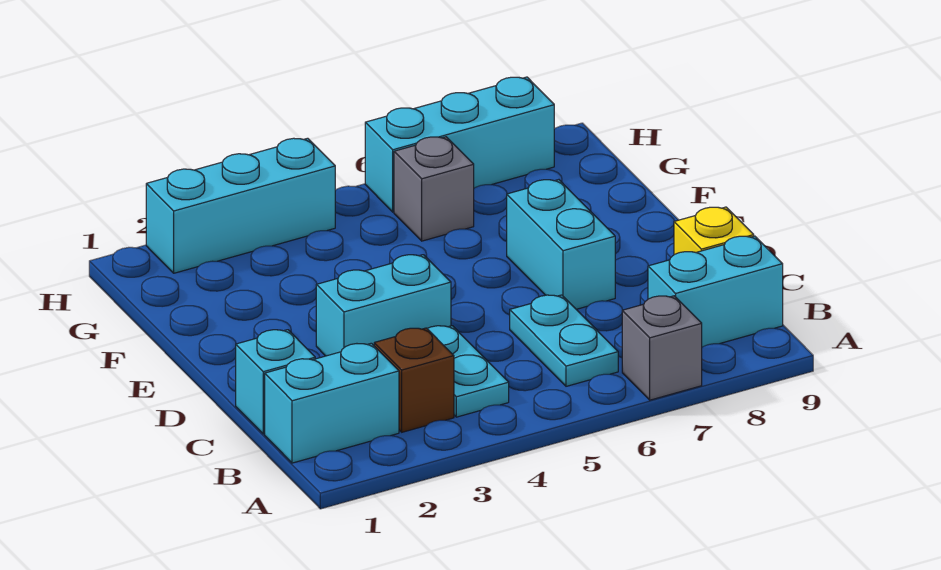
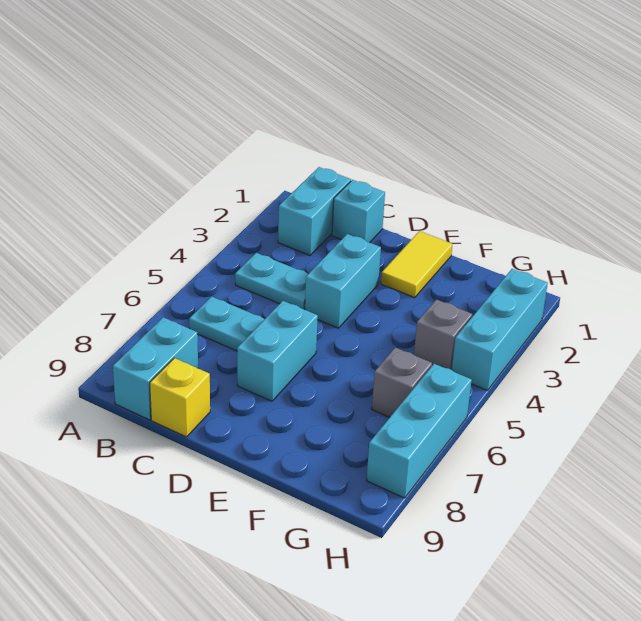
grey 1x1 brick [622,296,702,400] -> grey 1x1 brick moved to [414,299,472,370]
brown 1x1 brick [374,328,454,432] -> none
cyan 1x2 brick [507,180,615,309] -> cyan 1x2 brick turned to [237,301,318,401]
none -> yellow 1x2 tile [381,231,453,298]

